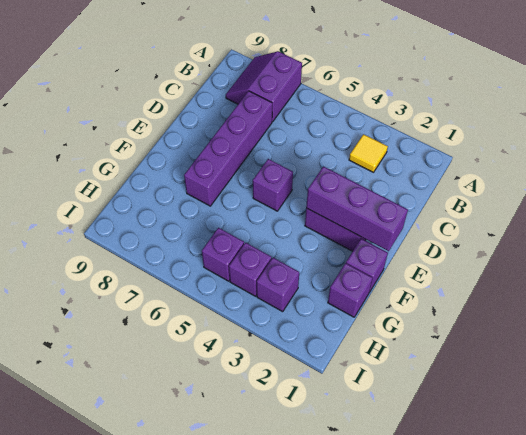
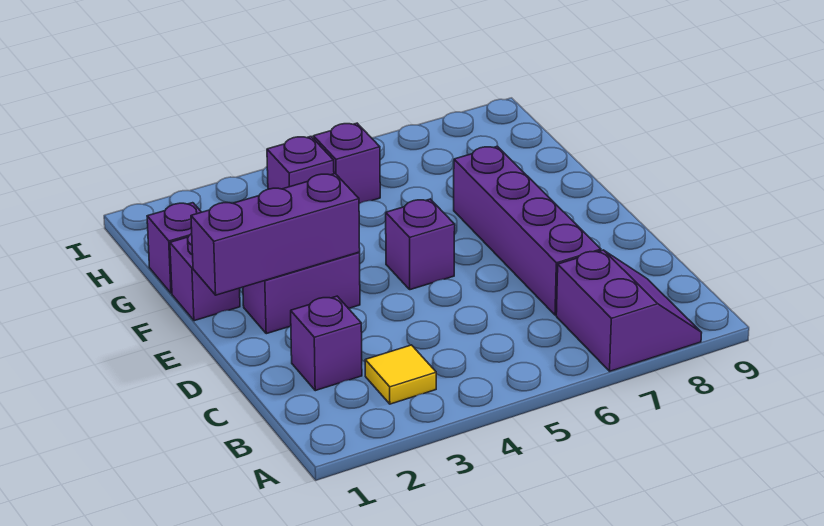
purple 1x1 brick [257,258,299,312] -> purple 1x1 brick moved to [291,296,362,391]

